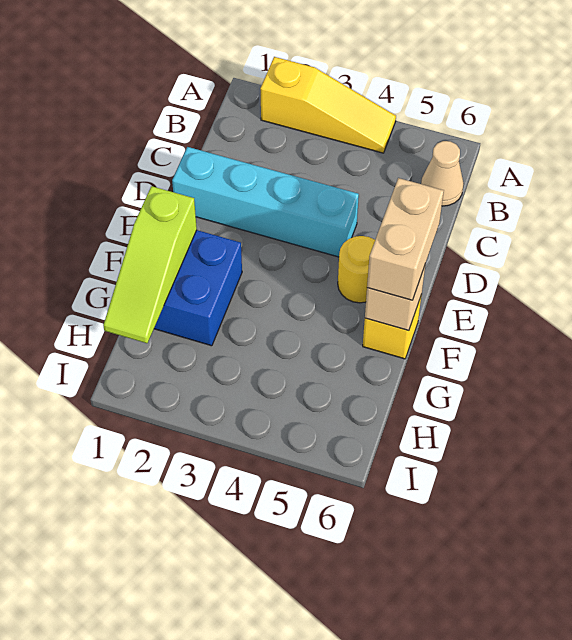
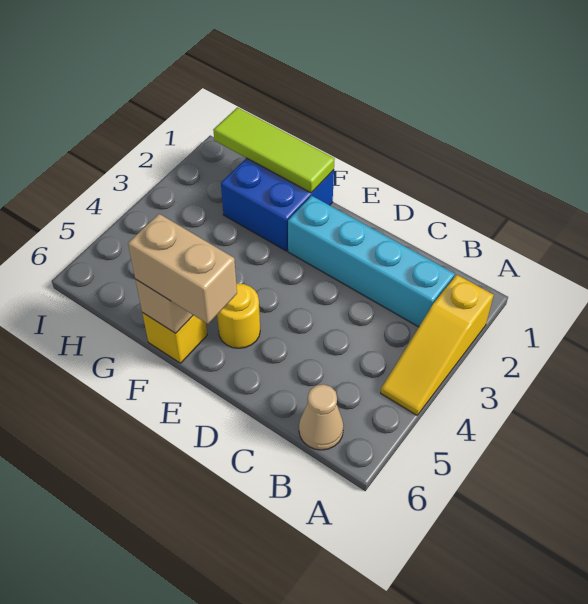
cyan 1x4 brick [172,147,359,257] -> cyan 1x4 brick turned to [288,196,455,327]
lime 1x3 slope [103,186,197,343] -> lime 1x3 tile [213,108,335,193]

